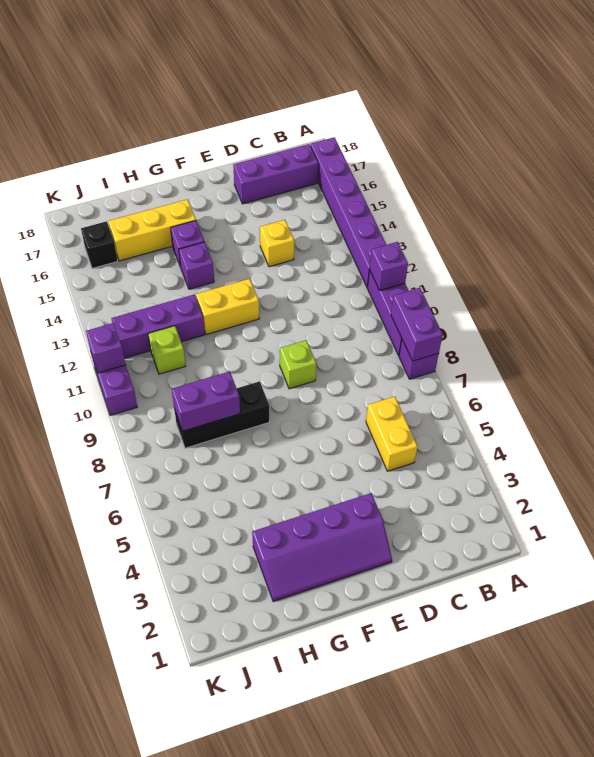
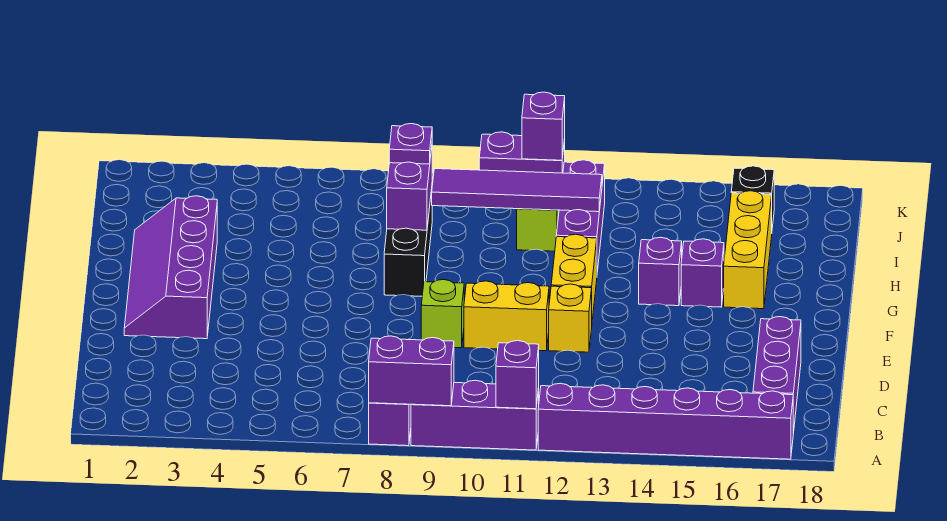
yellow 1x2 brick [366,396,418,471] -> yellow 1x2 brick moved to [464,281,549,351]
yellow 1x1 brick [260,220,294,267] -> yellow 1x1 brick moved to [549,284,592,352]
none -> purple 1x1 plate [389,124,432,164]
none -> purple 1x4 tile [432,169,602,212]

